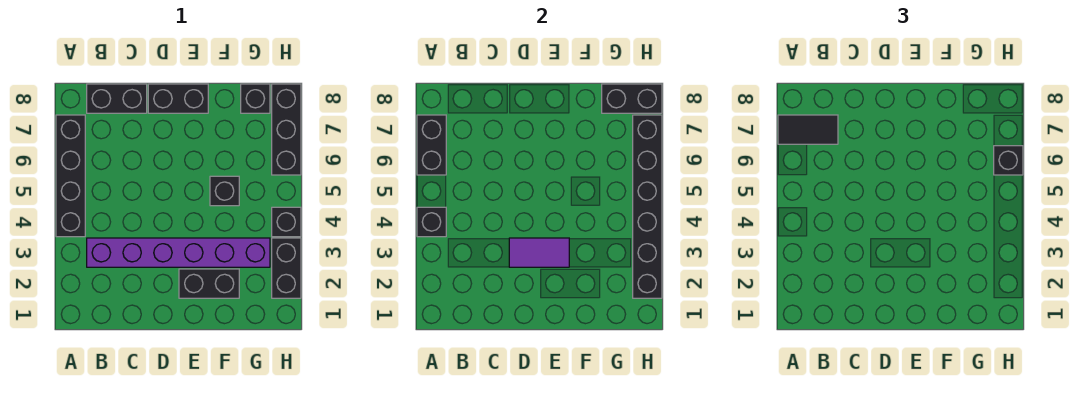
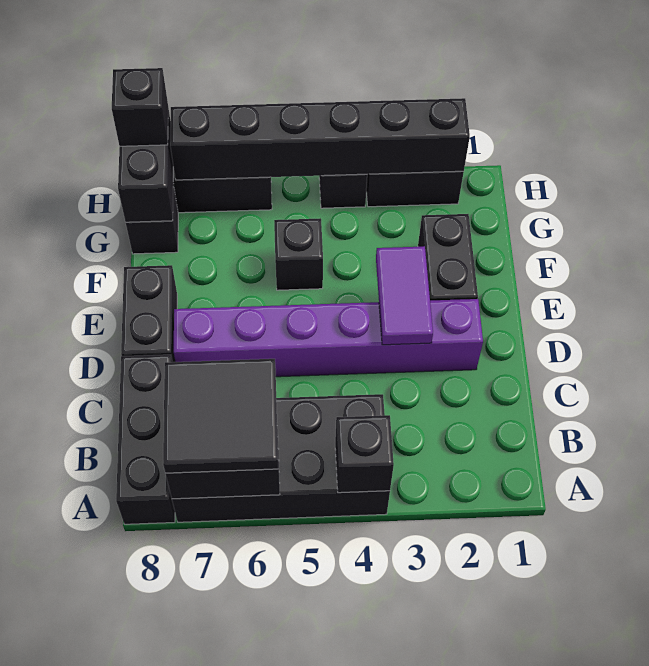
black 1x4 brick [56,115,85,237] -> black 2x4 brick [172,394,390,522]
black 1x2 tile [778,115,838,144] -> black 2x2 tile [163,359,278,473]
purple 1x6 brick [87,238,270,267] -> purple 1x6 brick turned to [174,299,483,377]
black 1x2 brick [87,84,147,113] -> black 1x3 brick [116,355,175,524]
black 1x1 brick [994,146,1023,175] -> black 1x1 brick moved to [112,68,168,146]

